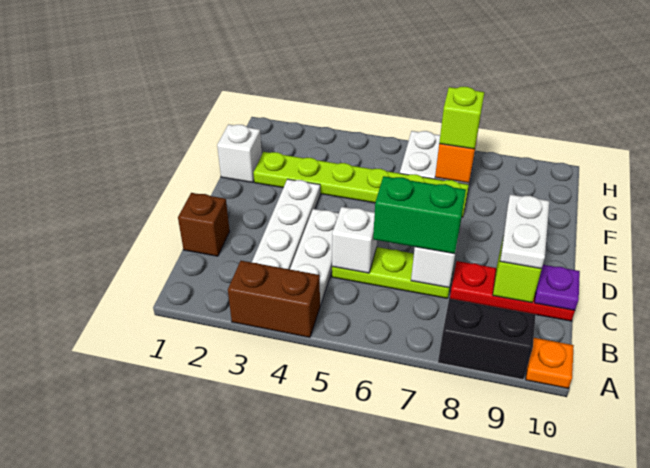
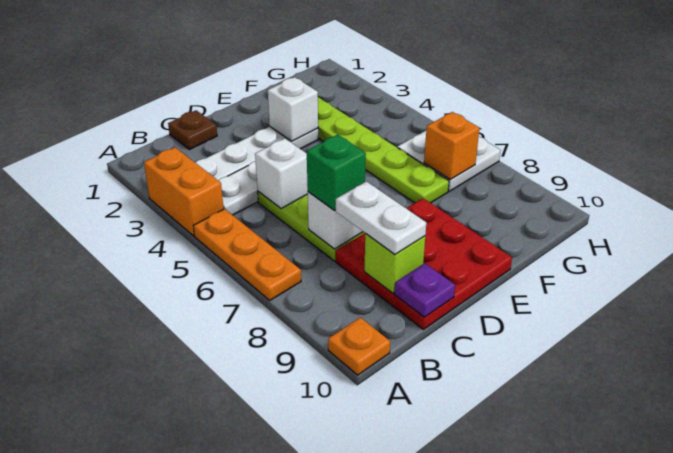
brown 1x2 brick [228,261,320,337] -> orange 1x2 brick [144,147,223,236]
none -> orange 1x3 plate [194,209,301,300]
black 1x2 brick [438,299,536,379] -> none
brown 1x1 brick [178,193,230,256] -> brown 1x1 plate [168,110,217,150]
green 1x2 brick [373,176,466,254] -> green 1x1 brick [307,135,366,210]
red 1x3 plate [450,261,575,321] -> red 3x3 plate [336,198,512,329]
white 1x2 plate [500,194,549,269] -> white 1x2 plate turned to [336,181,426,254]
white 1x1 brick [217,125,262,182] -> white 1x1 brick moved to [268,77,318,141]
lime 1x1 brick [439,87,484,149] -> none

